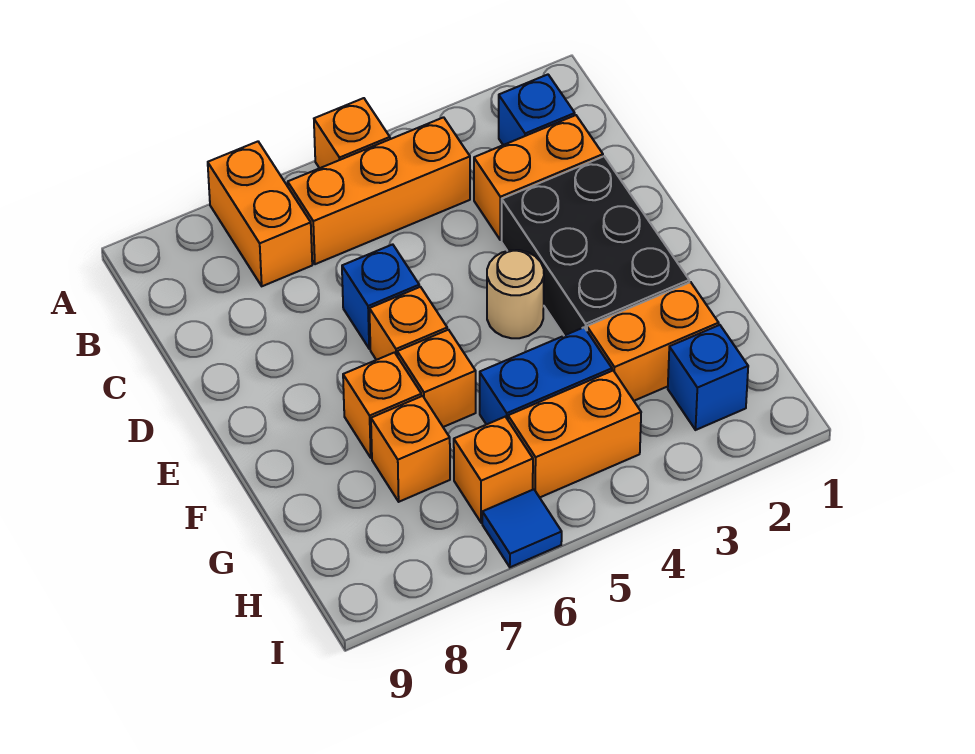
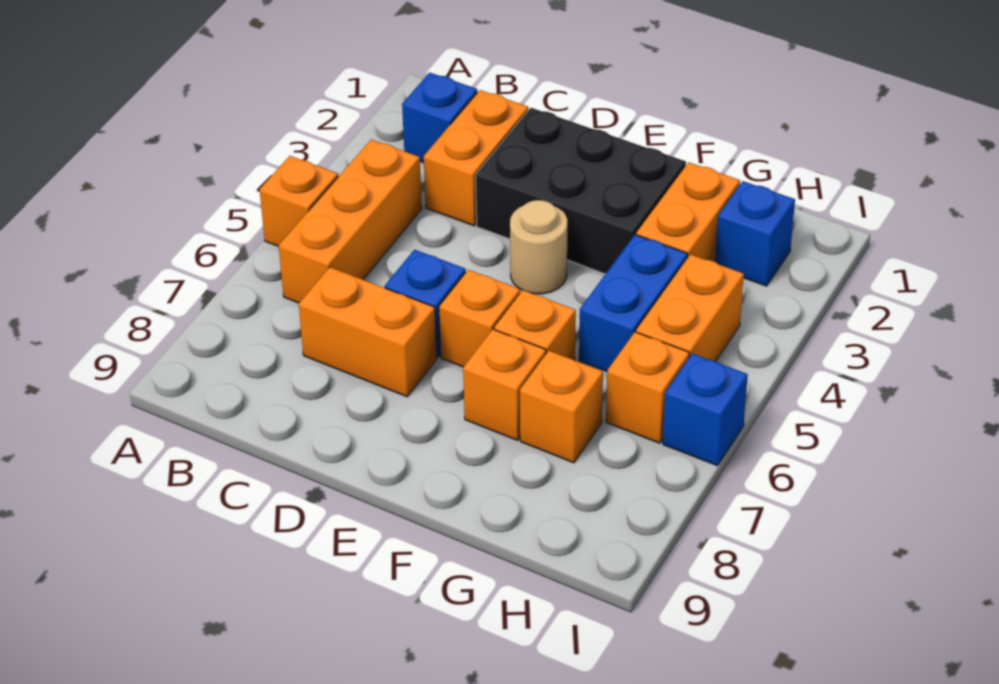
orange 1x2 brick [208,142,312,286] -> orange 1x2 brick moved to [299,267,437,397]
blue 1x1 tile [482,489,562,567] -> blue 1x1 brick [663,353,748,466]

